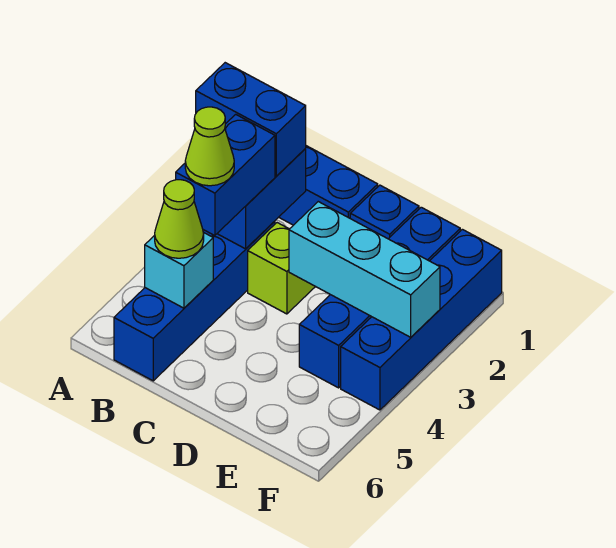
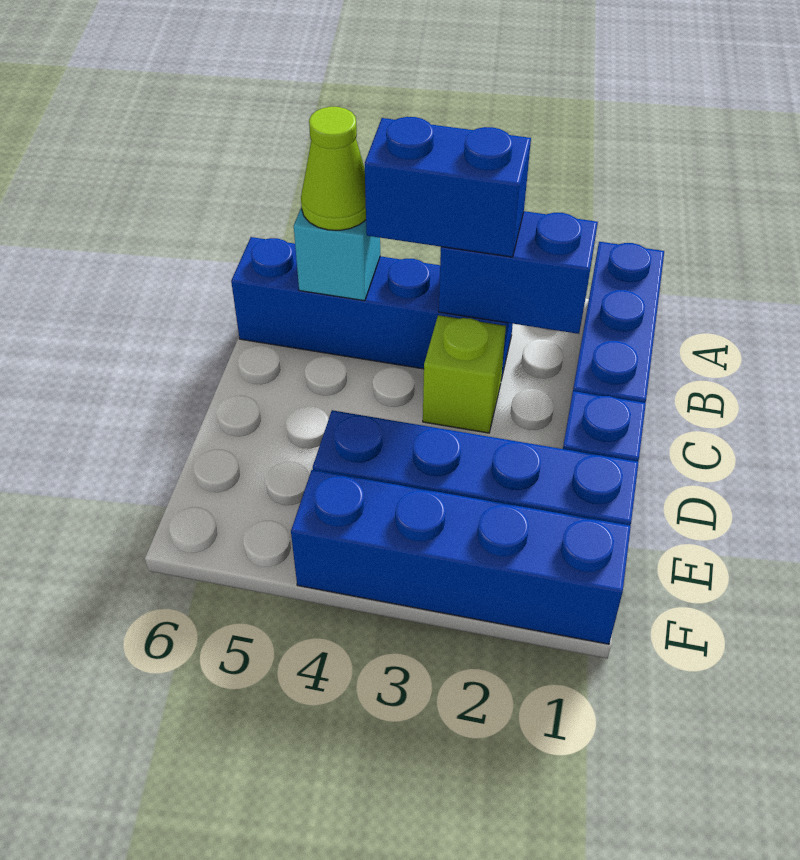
blue 1x2 brick [196,63,306,176] -> none
lime 1x1 cone [185,107,234,186] -> none
cyan 1x3 brick [289,202,440,337] -> none

